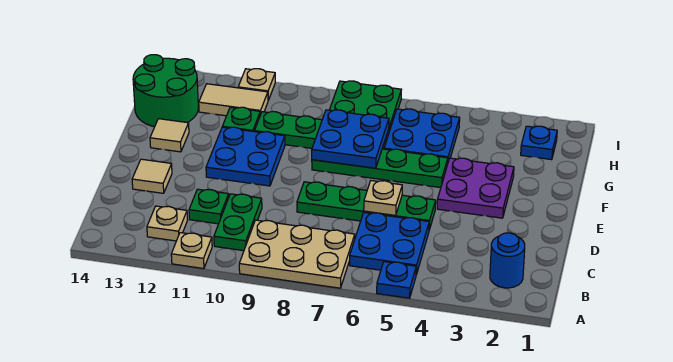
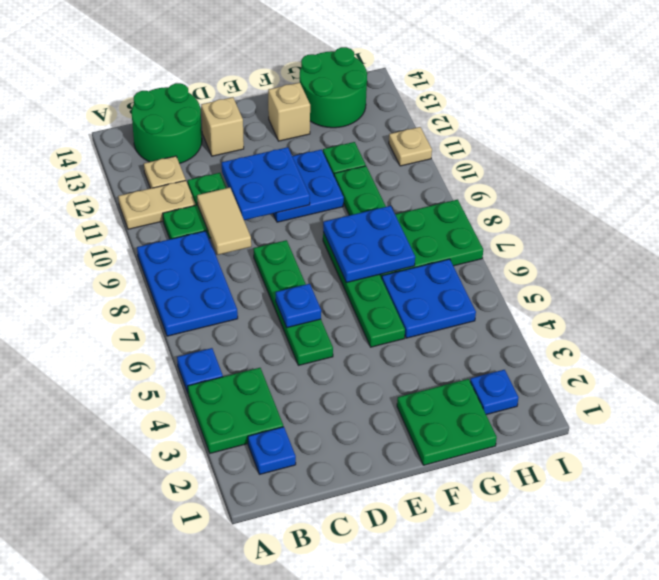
none -> green 2x2 plate [188,368,283,453]
tan 2x3 plate [239,220,355,288] -> blue 2x3 plate [137,231,238,336]
tan 1x1 plate [171,233,212,269] -> tan 1x2 plate [118,181,195,229]
blue 1x1 round brick [490,233,525,288] -> blue 1x1 plate [248,427,296,474]
blue 2x2 plate [350,213,429,275] -> blue 2x2 plate moved to [222,147,310,220]
none -> green 2x2 round brick [132,83,202,164]
tan 1x1 plate [364,181,402,216] -> blue 1x1 plate [276,284,321,328]
tan 1x1 tile [132,159,172,193] -> tan 1x1 brick [201,97,244,156]
purple 2x2 plate [437,158,514,218] -> none
none -> green 2x2 plate [397,379,497,465]
tan 1x1 tile [150,119,189,152] -> tan 1x1 brick [268,83,310,141]
tan 1x2 tile [199,84,268,116] -> tan 1x2 tile moved to [197,188,251,255]

